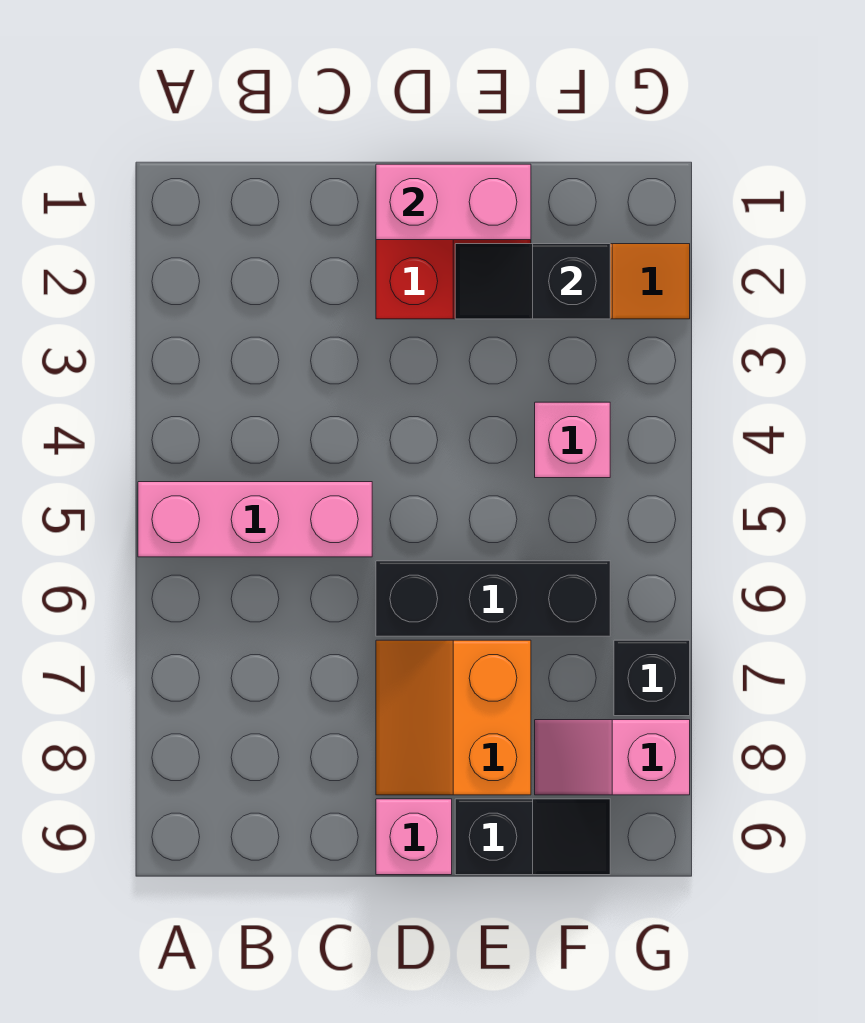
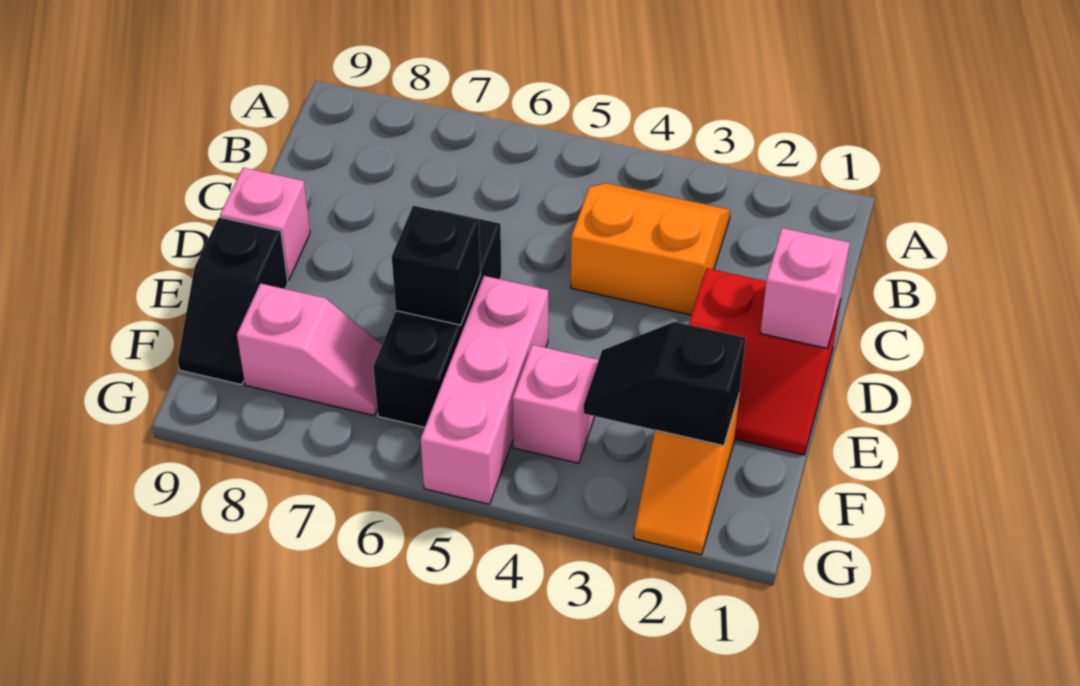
pink 1x3 brick [138,482,372,557] -> pink 1x3 brick moved to [421,276,548,504]
pink 1x2 brick [376,164,531,240] -> pink 1x1 brick [760,228,850,348]
orange 2x2 slope [376,640,531,795] -> orange 2x2 slope moved to [571,183,730,315]
black 1x2 slope [455,244,610,319] -> black 1x2 slope turned to [584,322,746,446]
pink 1x2 slope [535,720,690,795] -> pink 1x2 slope turned to [237,283,382,416]
black 1x1 brick [614,640,690,716] -> black 1x1 brick moved to [392,206,480,325]

